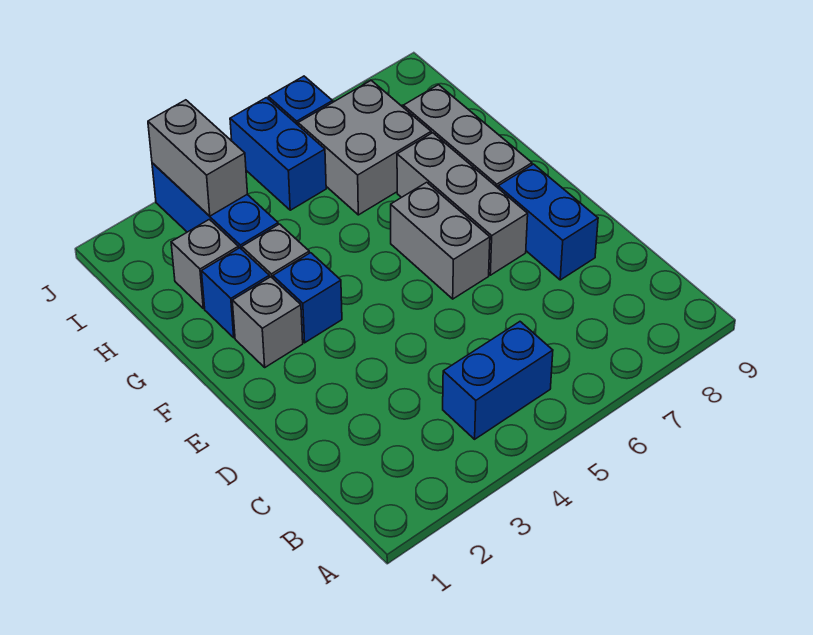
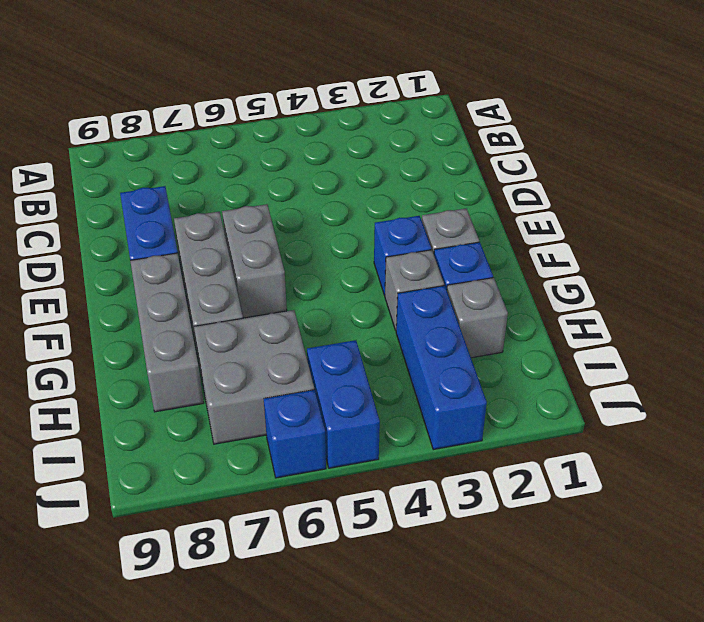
blue 1x2 brick [443,322,553,439] -> none
grey 1x2 brick [148,100,247,216] -> none

